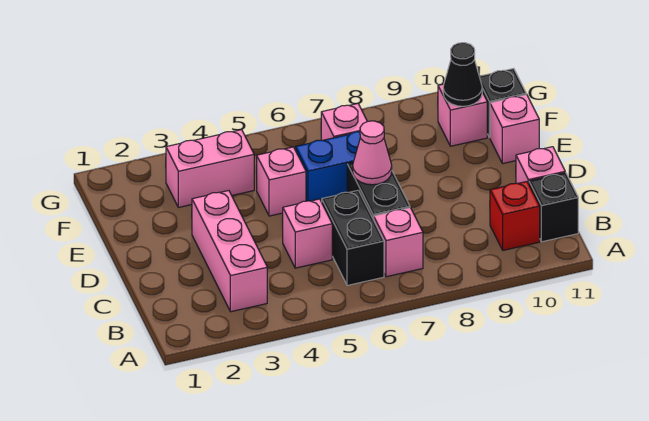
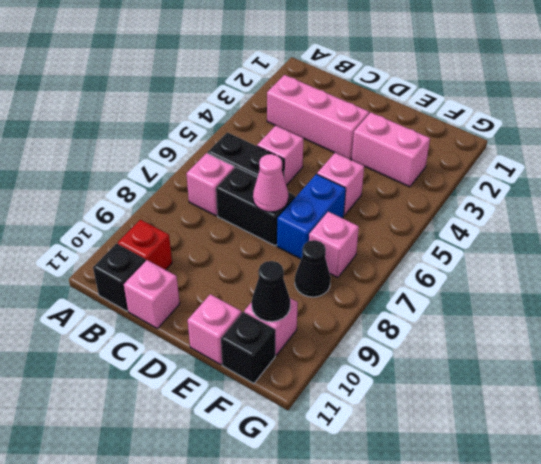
pink 1x2 brick [166,130,254,207] -> pink 1x2 brick turned to [352,112,430,187]
none -> black 1x1 cone [295,240,331,297]

